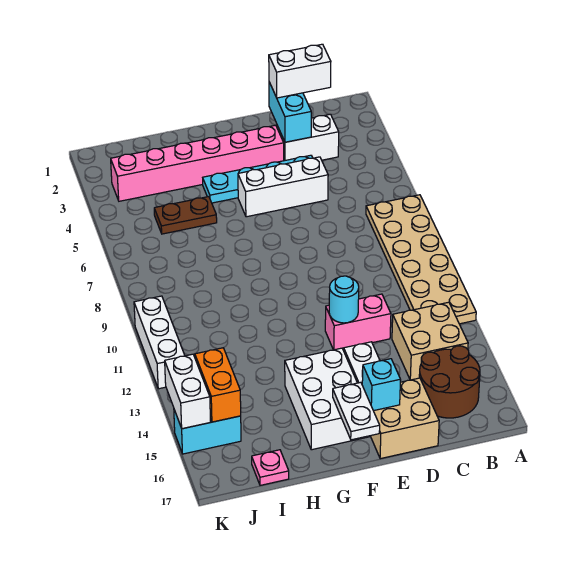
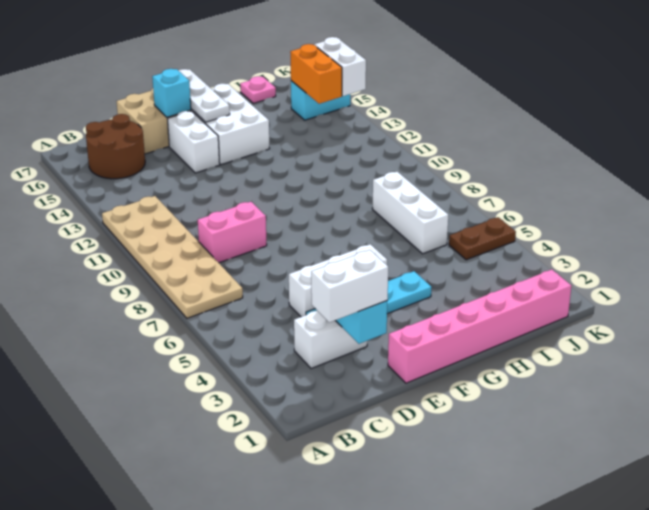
tan 2x2 brick [392,302,468,380] -> none
pink 1x2 brick [325,294,391,350] -> pink 1x2 brick moved to [198,202,267,263]
pink 1x6 brick [111,125,284,201] -> pink 1x6 brick moved to [388,270,571,383]
cyan 1x1 round brick [329,276,359,323] -> none
white 1x2 plate [333,382,380,440] -> white 1x3 plate [178,69,230,122]
brown 1x2 plate [154,197,217,234] -> brown 1x2 plate moved to [449,217,516,260]
white 1x3 brick [134,296,185,389] -> white 1x3 brick moved to [372,172,448,254]

